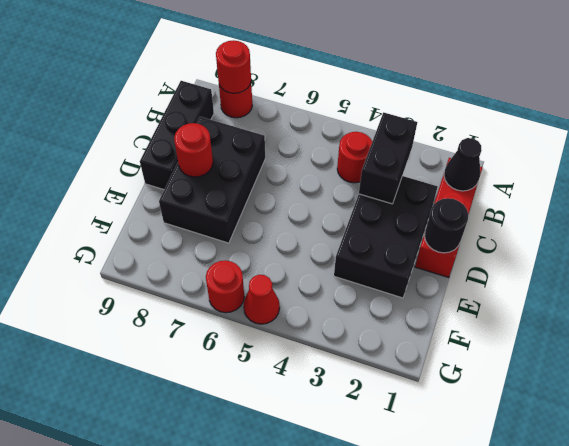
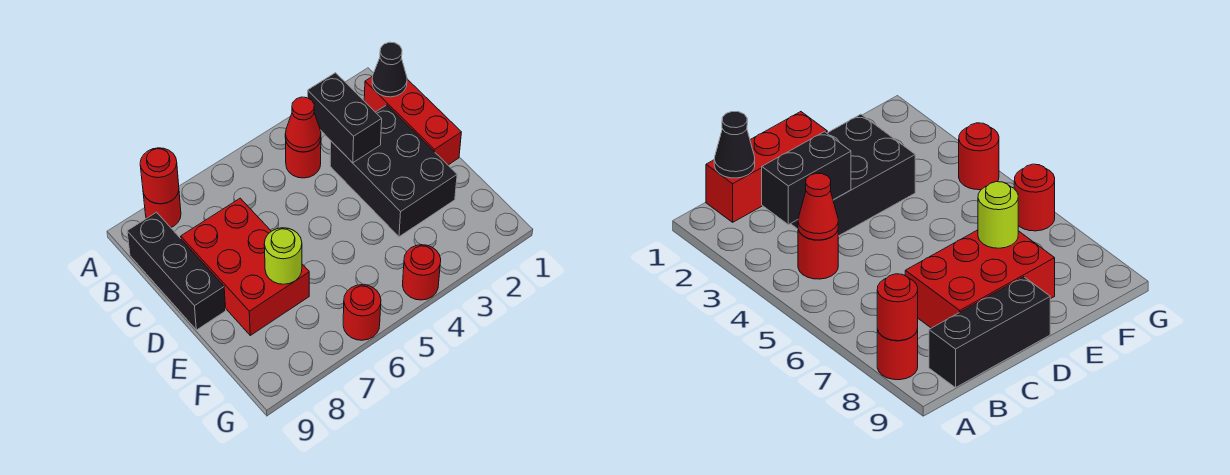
black 2x3 brick [159,117,265,243] -> red 2x3 brick [181,198,309,335]
black 1x1 round brick [425,198,468,253] -> none
red 1x1 round brick [174,123,213,177] -> red 1x1 round brick moved to [402,245,441,300]
none -> lime 1x1 round brick [264,228,302,284]
red 1x1 cone [244,275,280,324] -> red 1x1 cone moved to [285,97,321,152]

